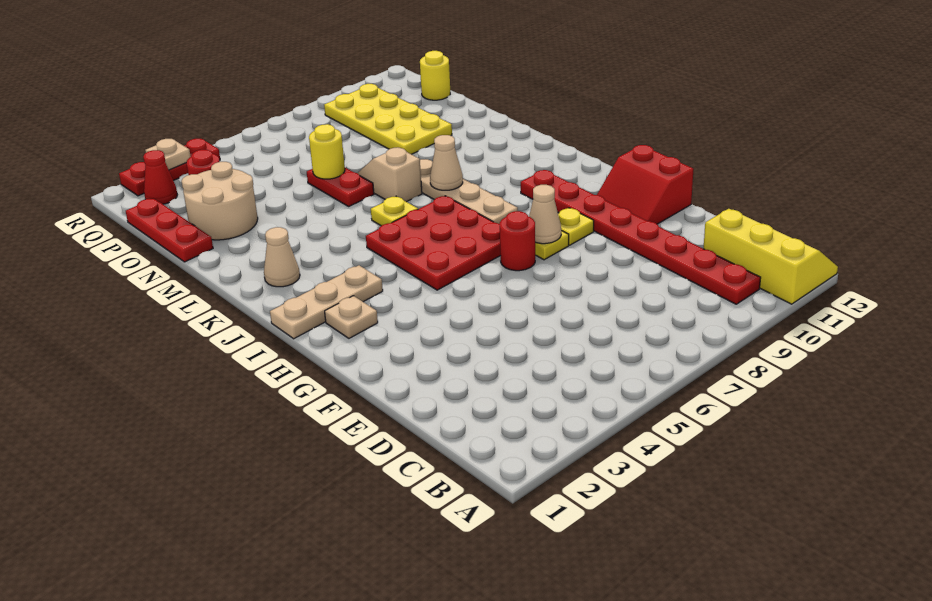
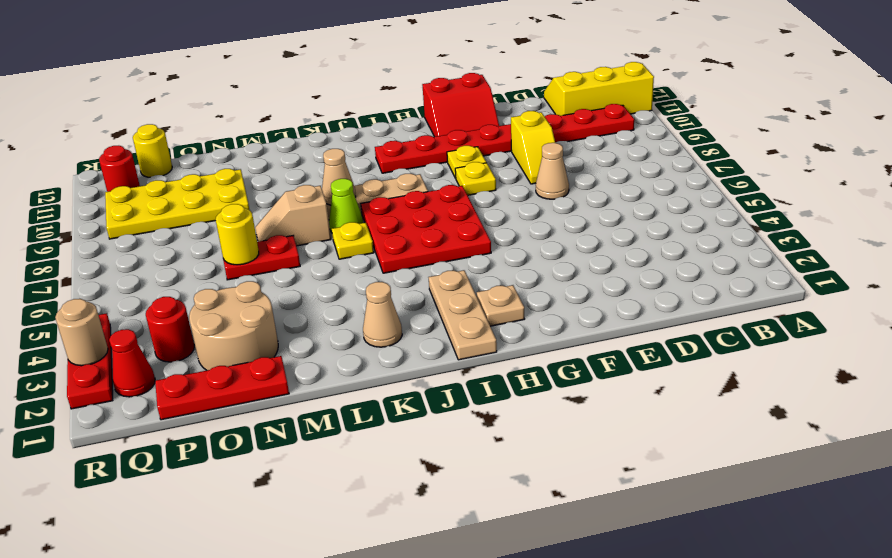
none -> yellow 1x2 slope [511,111,555,184]
red 1x1 round brick [500,211,535,271] -> red 1x1 round brick moved to [99,146,140,192]
tan 1x1 cone [529,185,561,244] -> tan 1x1 cone moved to [536,143,569,199]
none -> lime 1x1 cone [329,179,363,233]
tan 1x1 plate [145,139,191,170] -> tan 1x1 round brick [55,299,108,366]

